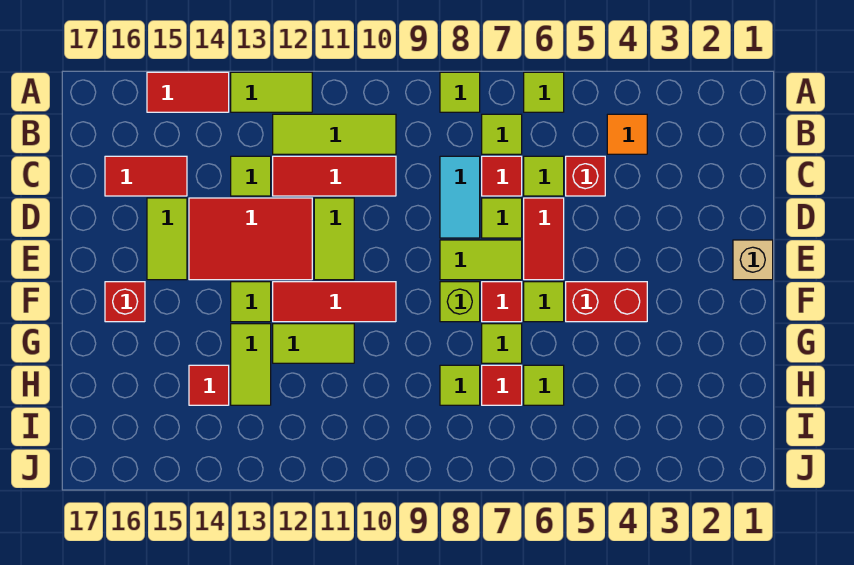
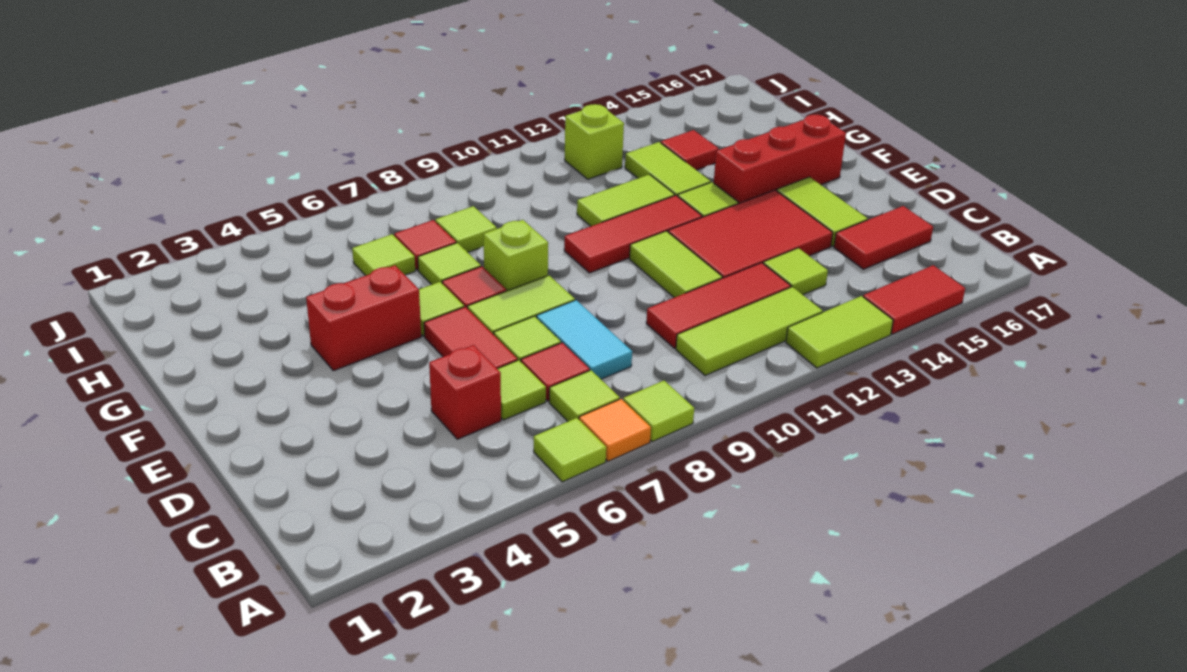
orange 1x1 tile [607,114,647,154] -> orange 1x1 tile moved to [579,399,651,461]
tan 1x1 brick [733,240,773,280] -> none
red 1x1 brick [105,282,145,322] -> red 1x3 brick [714,115,846,204]
none -> lime 1x1 brick [565,104,624,179]

